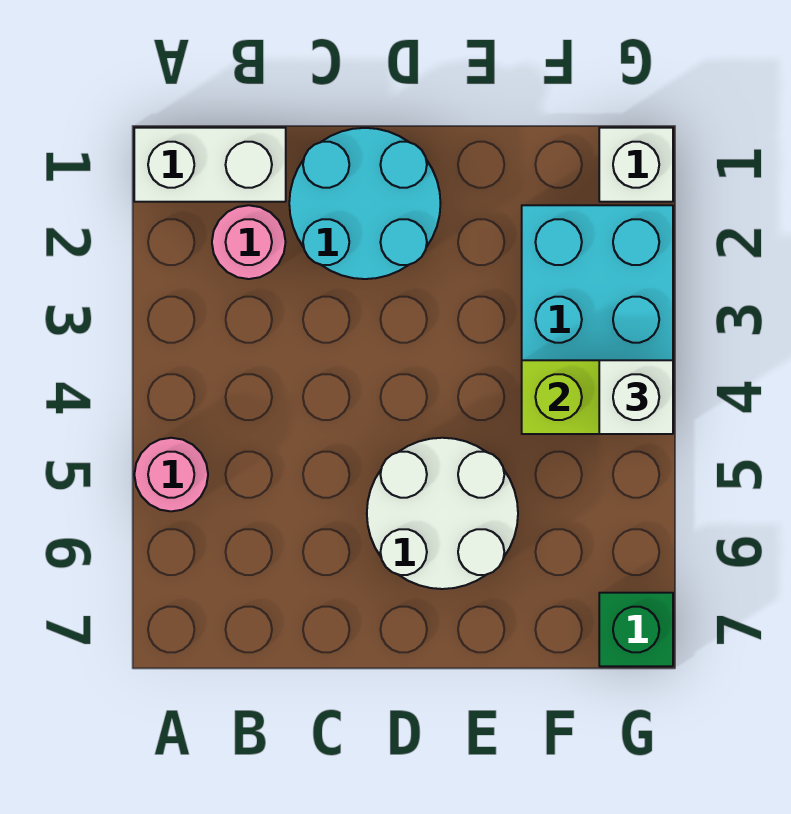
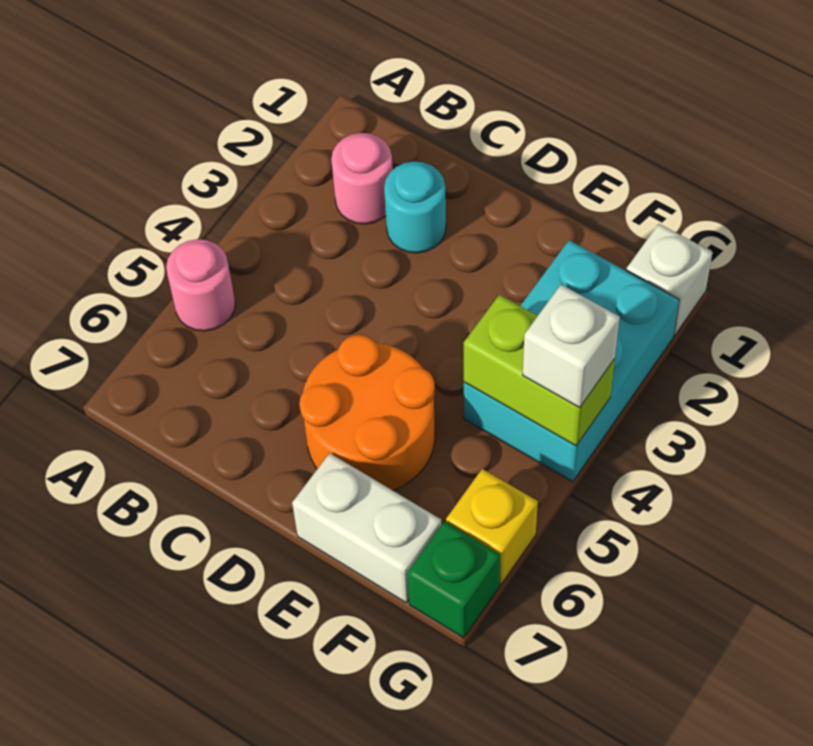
white 1x2 brick [134,128,286,202] -> white 1x2 brick moved to [292,453,442,603]
cyan 2x2 round brick [289,128,441,279] -> cyan 1x1 round brick [384,161,446,253]
white 2x2 round brick [367,438,518,589] -> orange 2x2 round brick [299,335,435,490]
none -> yellow 1x1 brick [446,469,538,585]

